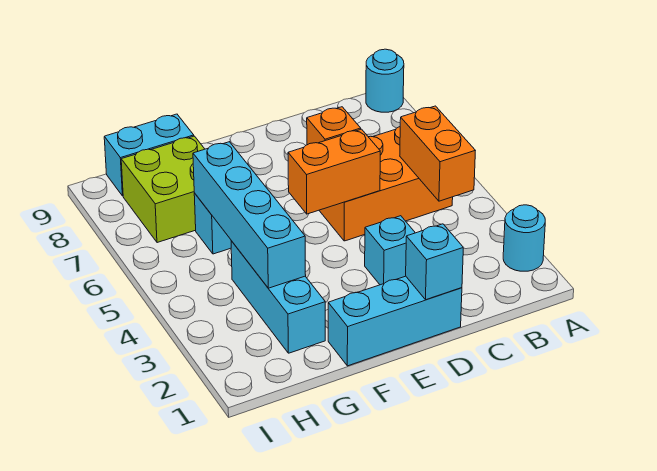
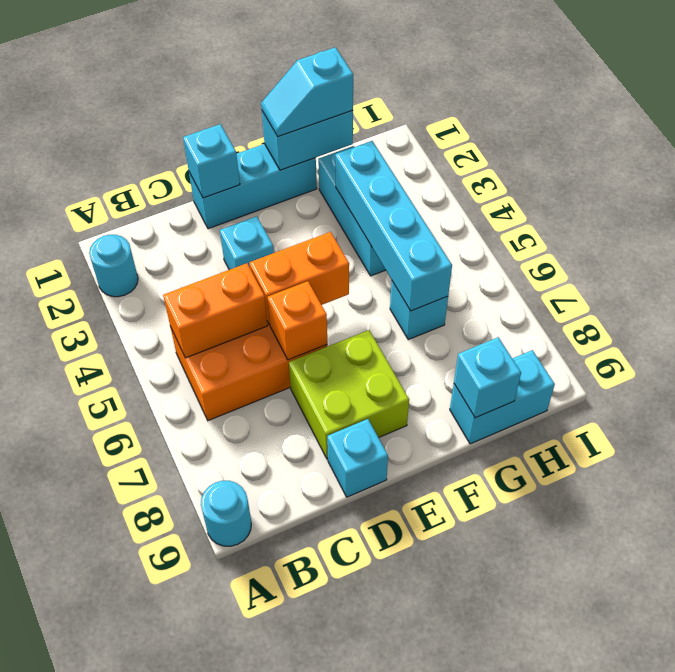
orange 1x2 brick [400,106,475,201] -> orange 1x2 brick turned to [163,263,268,358]
none -> cyan 1x1 brick [327,419,388,497]
none -> cyan 1x2 brick [262,110,353,170]
none -> cyan 1x2 slope [261,47,353,137]
lime 2x2 brick [121,136,204,243] -> lime 2x2 brick moved to [289,330,409,459]
none -> cyan 1x1 brick [454,337,521,418]

